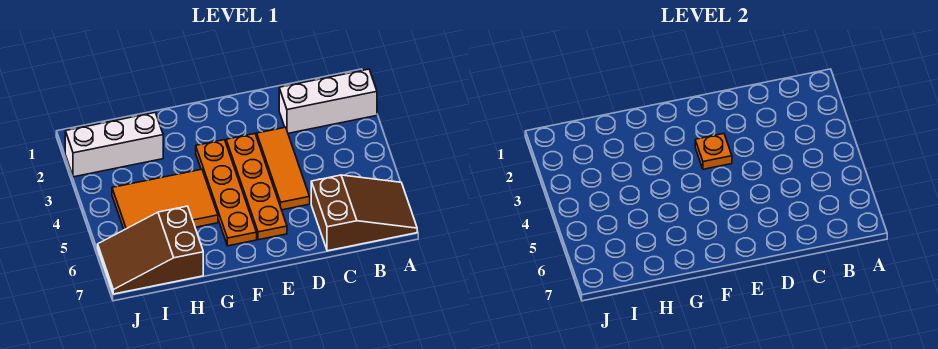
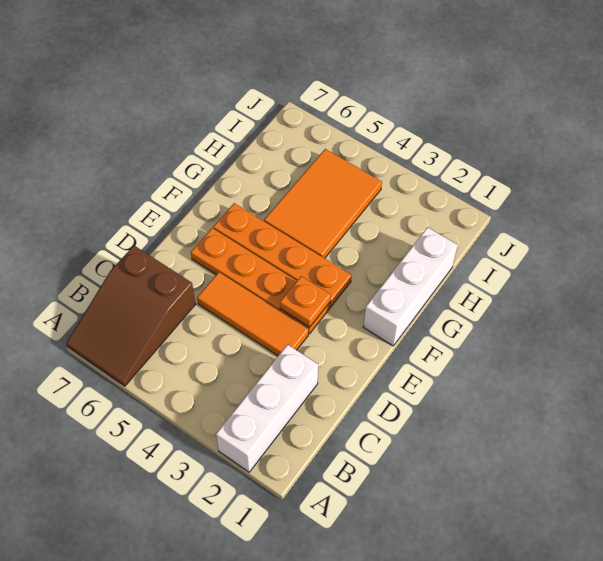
white 1x3 brick [65,113,163,177] -> white 1x3 brick moved to [363,227,458,346]
brown 2x3 slope [98,206,203,294] -> none

